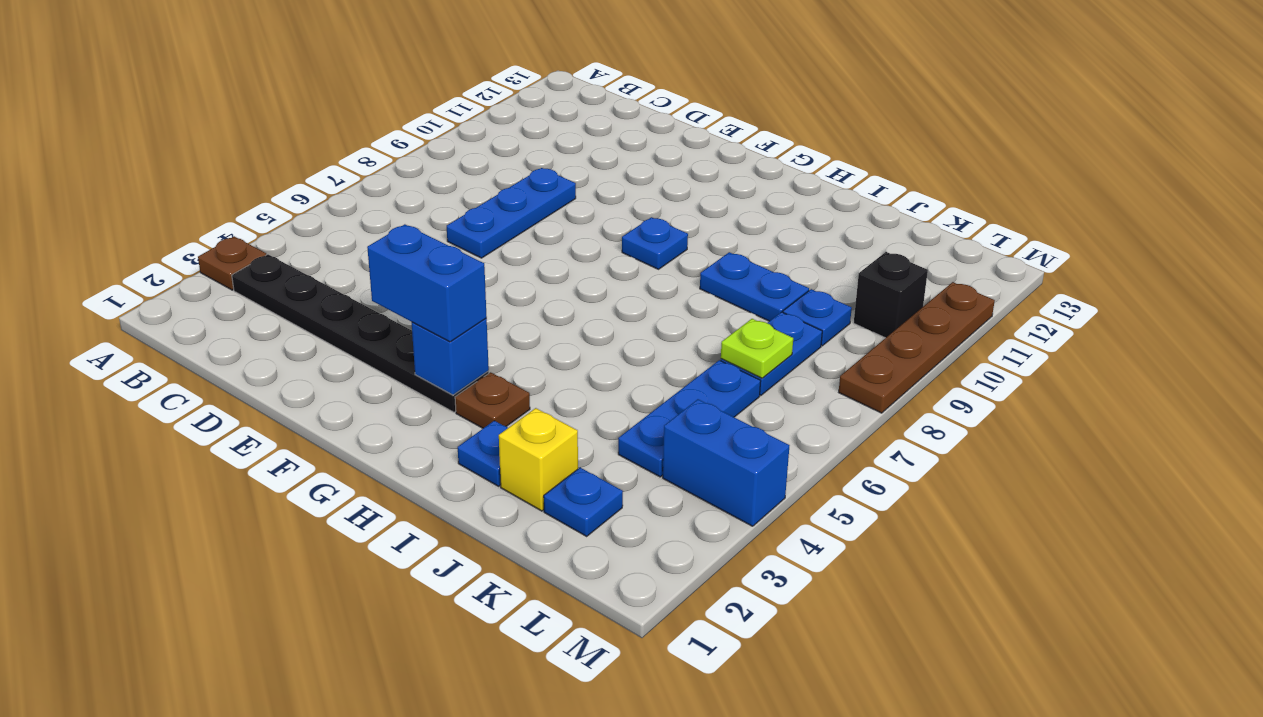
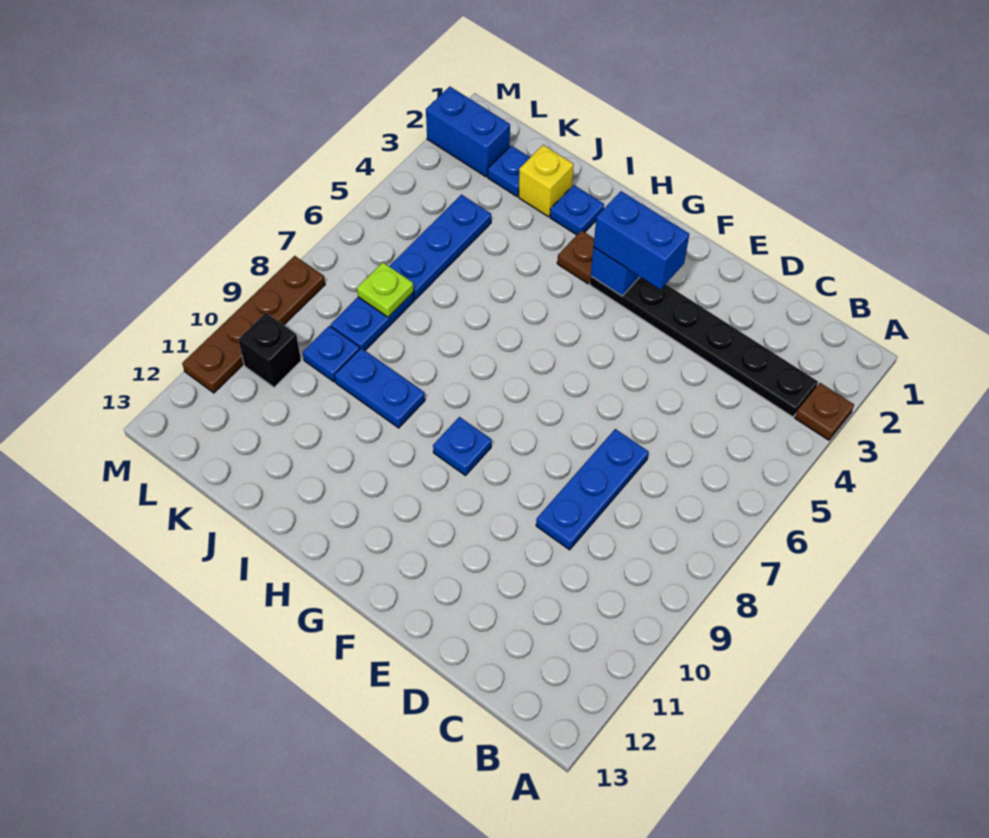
blue 1x2 brick [663,399,789,526] -> blue 1x2 brick moved to [426,87,510,177]

